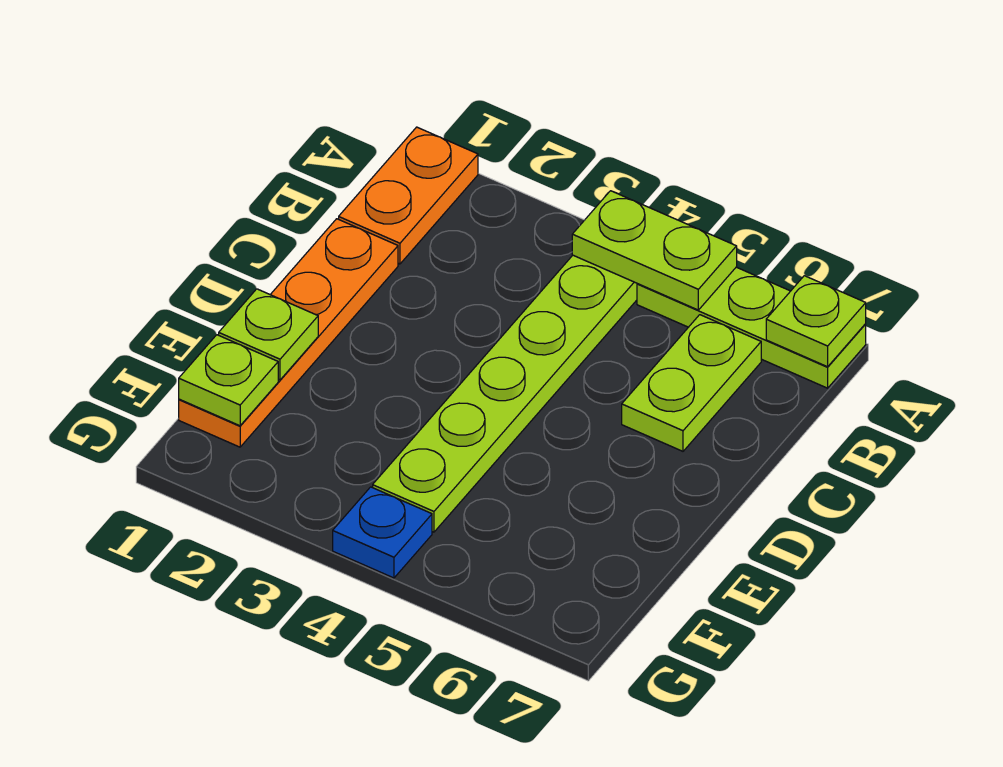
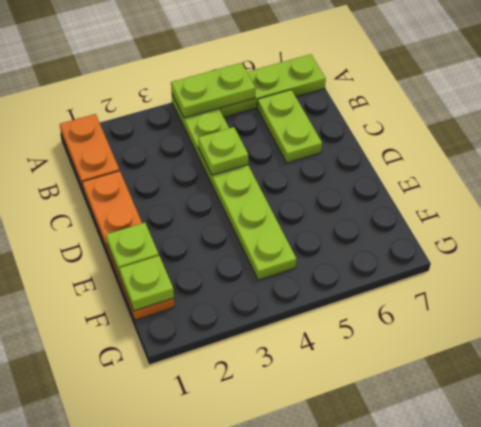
lime 1x1 plate [766,276,866,367] -> lime 1x1 plate moved to [198,127,248,175]
blue 1x1 plate [333,487,432,578] -> none

